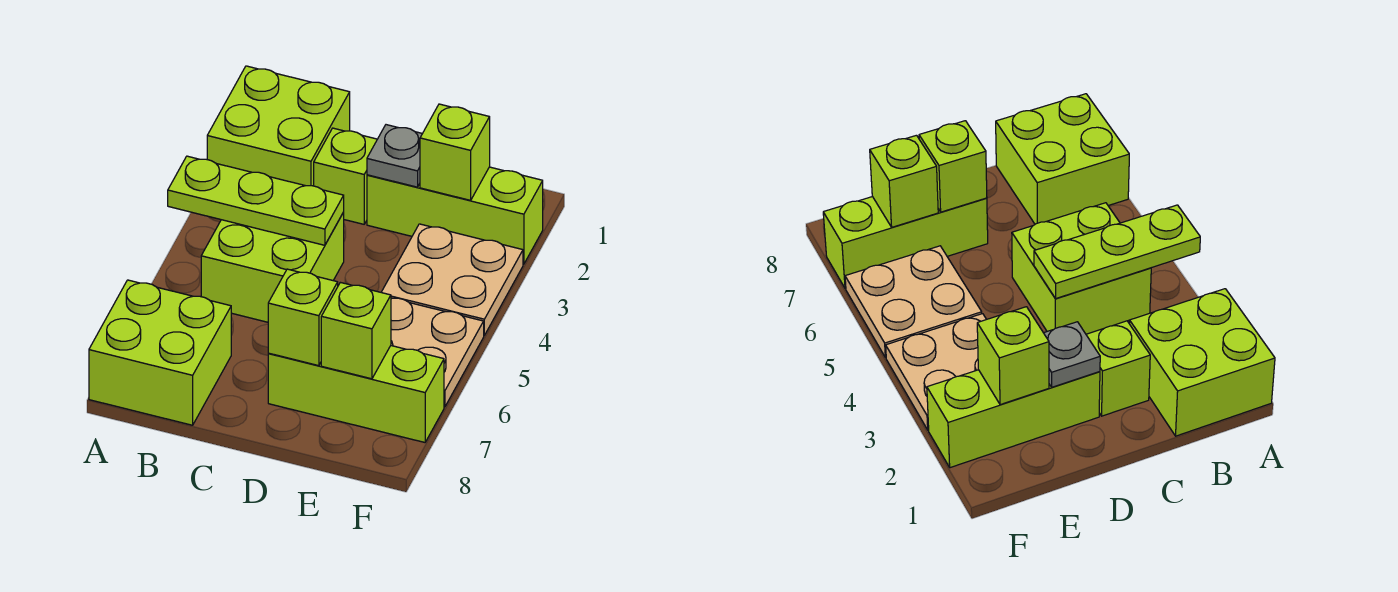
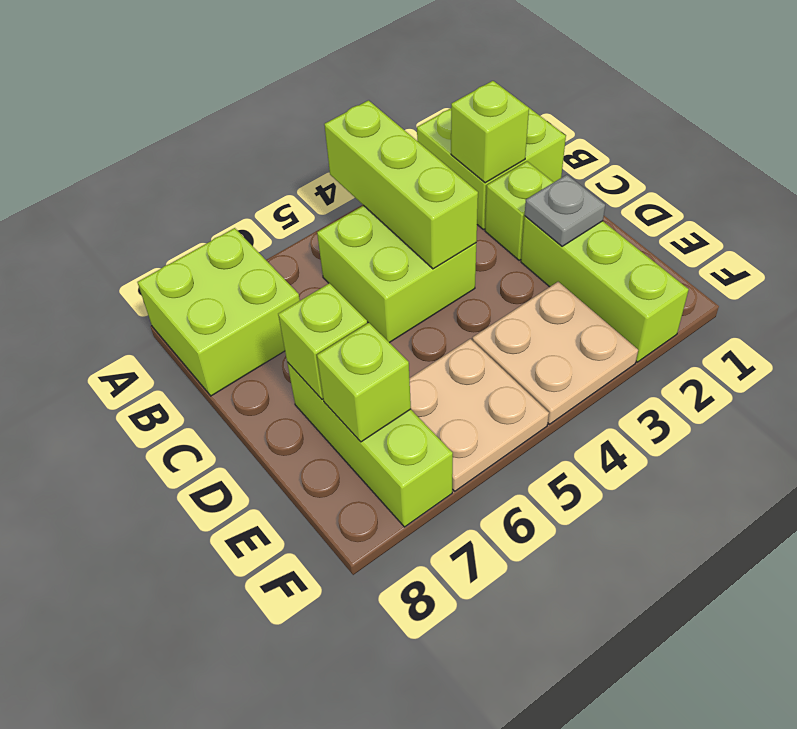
lime 1x3 plate [168,156,344,245] -> lime 1x3 brick [324,100,478,269]
lime 1x1 brick [420,104,490,200] -> lime 1x1 brick moved to [451,81,529,183]

